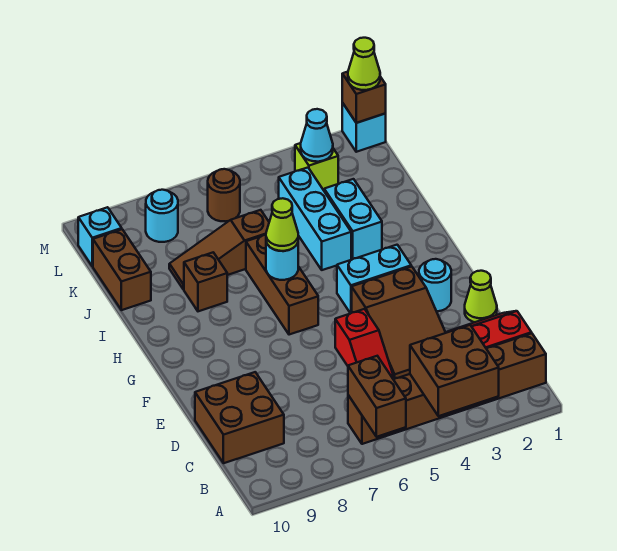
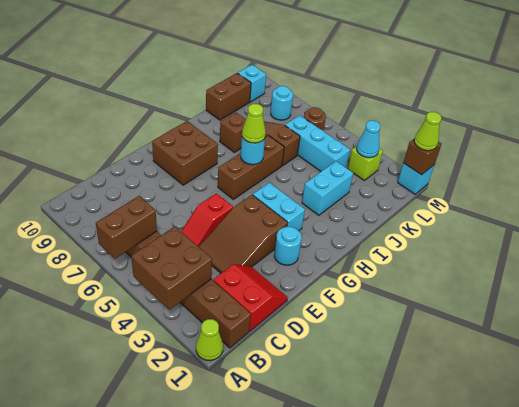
brown 2x2 brick [195,372,284,463] -> brown 2x2 brick moved to [152,121,218,185]
lime 1x1 cone [465,271,497,322] -> lime 1x1 cone moved to [196,319,223,361]
cyan 1x3 brick [279,168,351,270] -> cyan 1x3 brick turned to [285,115,350,171]

